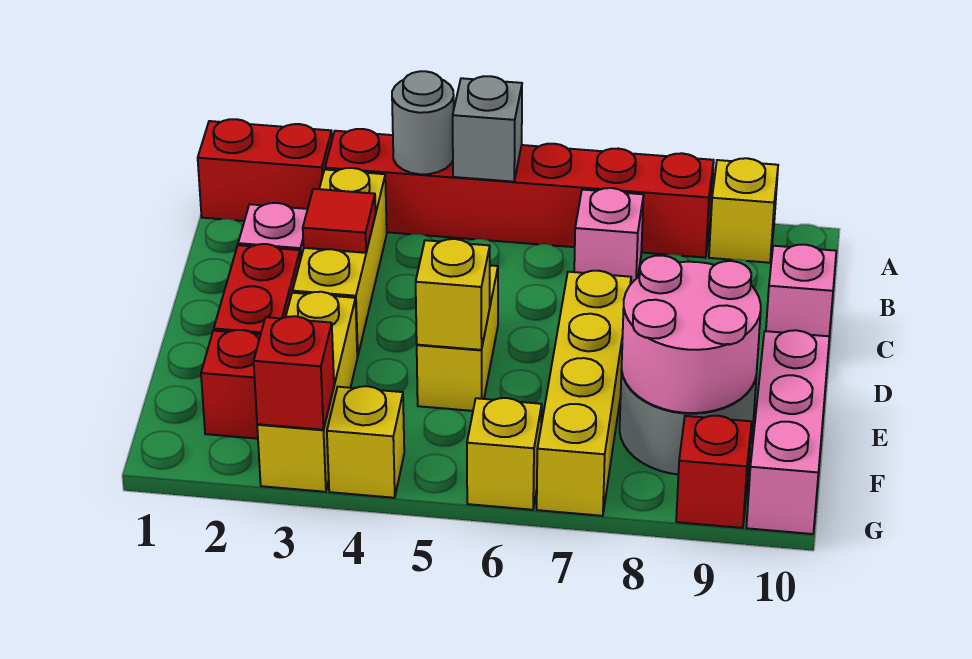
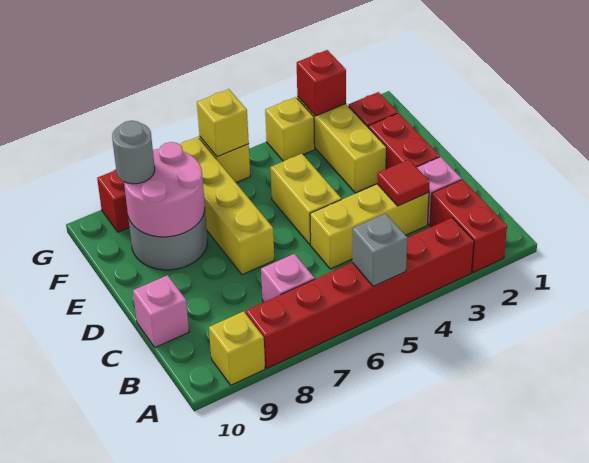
red 1x2 brick [198,119,332,221] -> red 1x2 brick turned to [430,180,507,273]
grey 1x1 round brick [392,71,454,174] -> grey 1x1 round brick moved to [112,121,155,184]
yellow 1x3 brick [293,168,387,356] -> yellow 1x3 brick turned to [310,184,429,269]
yellow 1x1 brick [416,239,490,350] -> yellow 1x1 brick moved to [197,89,249,157]
pink 1x3 brick [746,330,829,534] -> none

